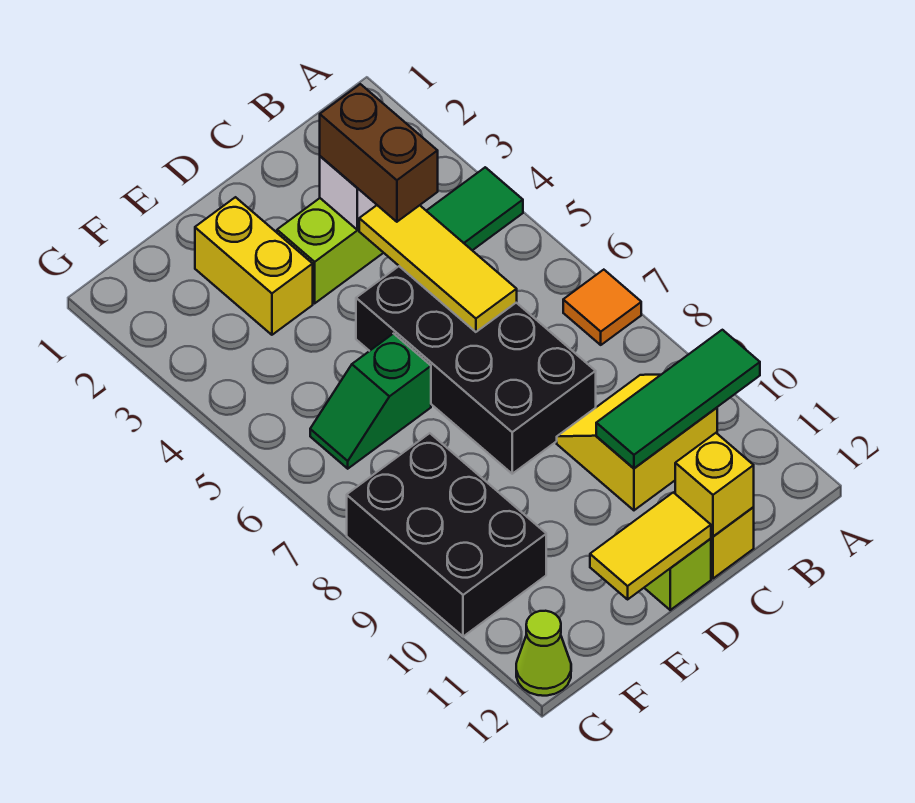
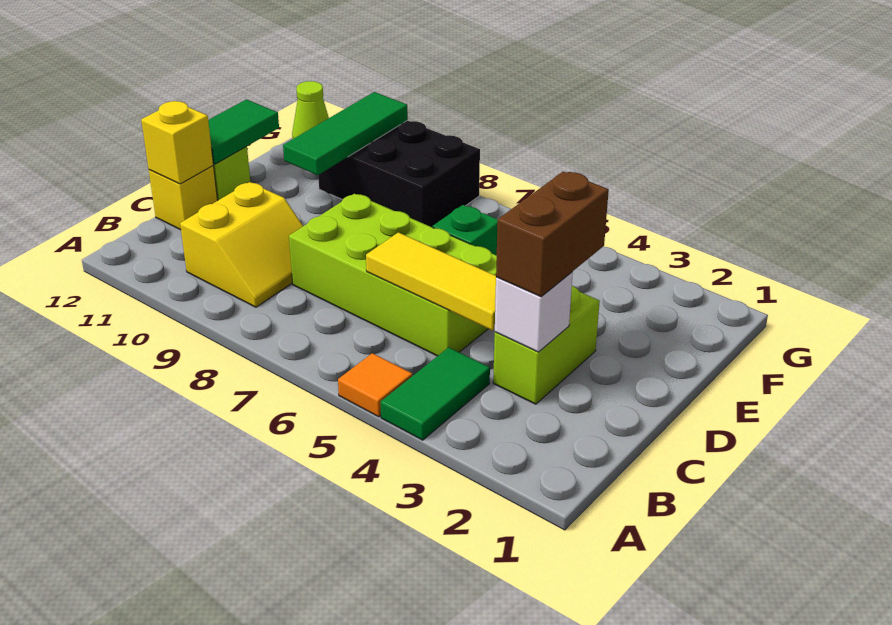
orange 1x1 tile [563,270,641,345] -> orange 1x1 tile moved to [338,353,412,417]
green 1x3 tile [596,330,760,468] -> green 1x3 tile moved to [283,92,408,175]
brown 1x2 brick [320,84,438,222] -> brown 1x2 brick turned to [496,172,609,297]
black 2x4 brick [356,266,596,474] -> lime 2x4 brick [289,194,497,356]
yellow 1x2 tile [590,492,711,599] -> green 1x2 tile [208,99,279,164]
yellow 1x2 brick [195,197,313,335] -> none

